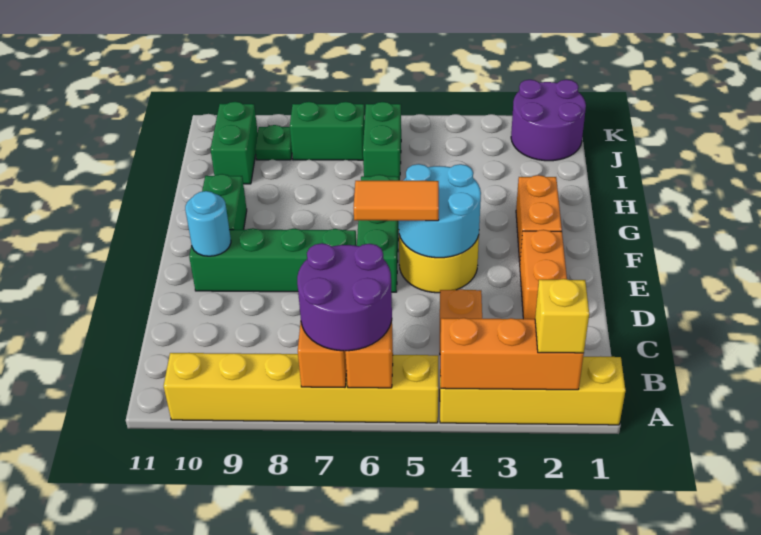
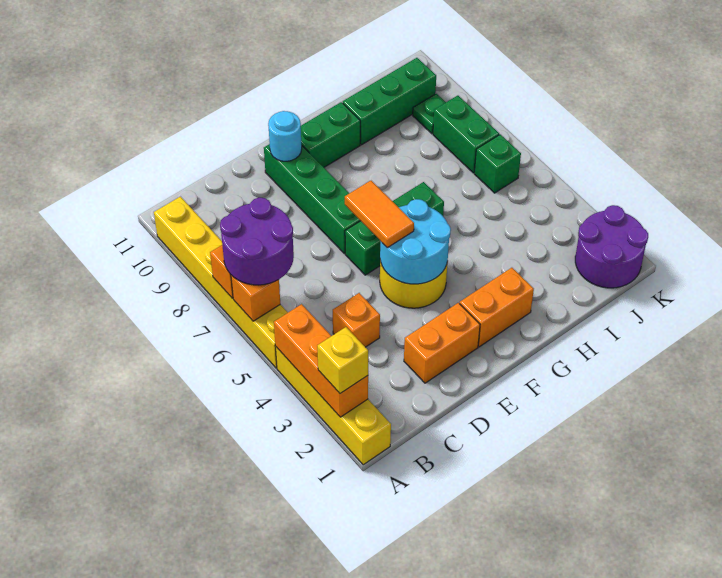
green 1x2 brick [363,102,401,181] -> green 1x1 brick [474,134,521,193]
green 1x2 brick [211,102,258,184] -> green 1x3 brick [343,58,436,145]

